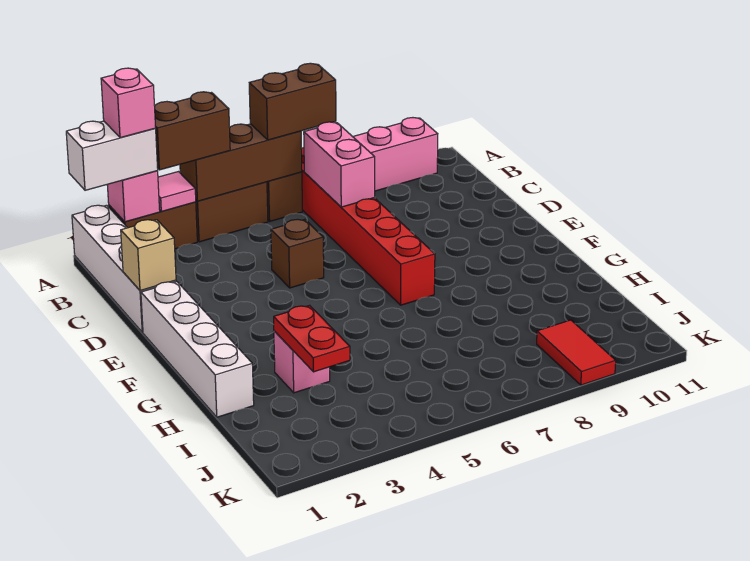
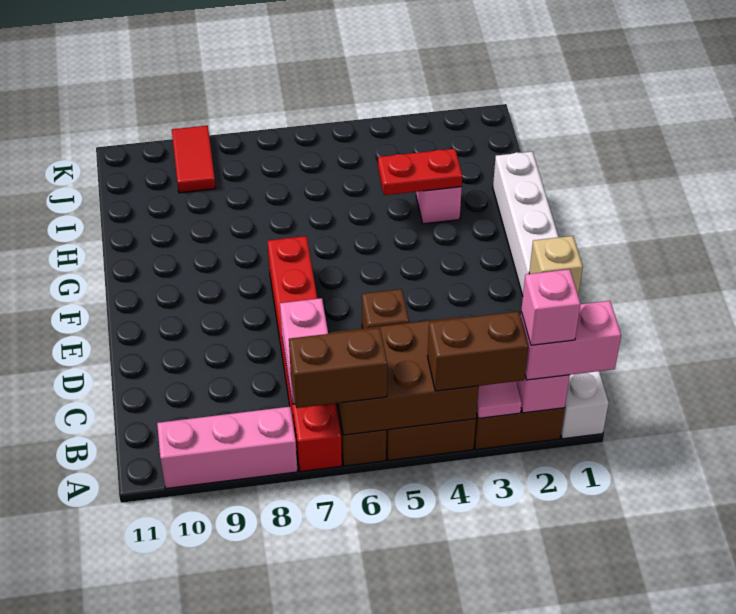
white 1x2 brick [66,121,158,190] -> pink 1x2 brick [521,301,621,380]
brown 1x3 brick [180,124,302,201] -> brown 2x3 brick [330,317,479,435]
red 1x2 plate [274,305,350,372] -> red 1x2 plate turned to [378,149,462,195]

